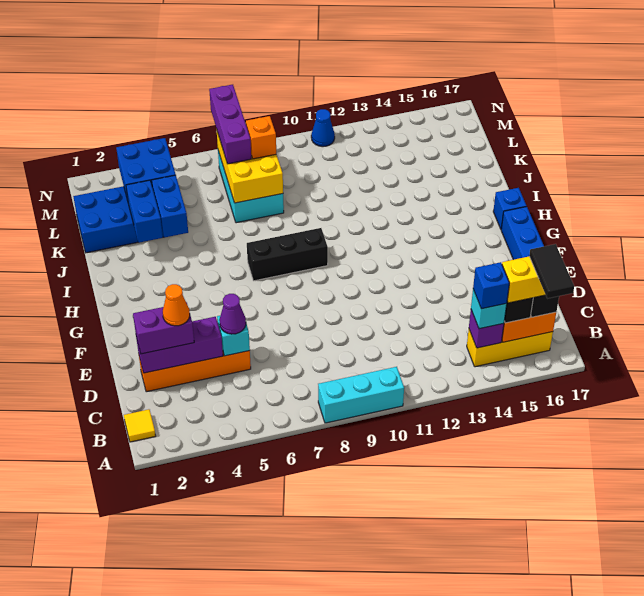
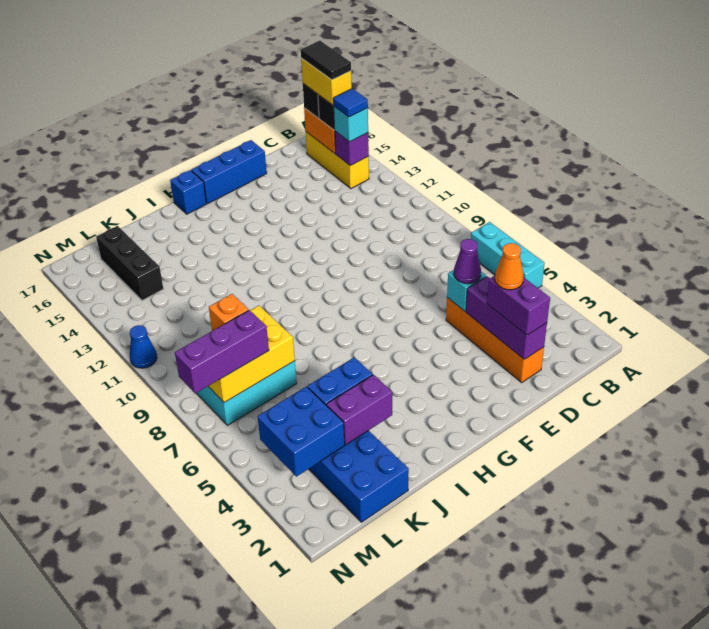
cyan 1x3 brick [318,367,404,423] -> cyan 1x3 brick moved to [471,222,545,288]
black 1x2 tile [529,244,574,299] -> black 1x2 tile turned to [301,41,351,80]
yellow 1x1 tile [124,409,156,442] -> none
blue 1x1 brick [473,262,509,309] -> blue 1x1 tile [333,89,368,117]
black 1x3 brick [247,228,328,281] -> black 1x3 brick moved to [96,226,163,300]
blue 1x2 brick [126,180,163,243] -> purple 1x2 brick [326,375,392,445]

